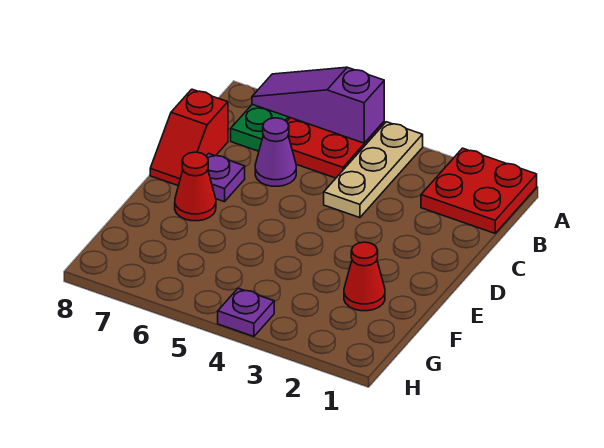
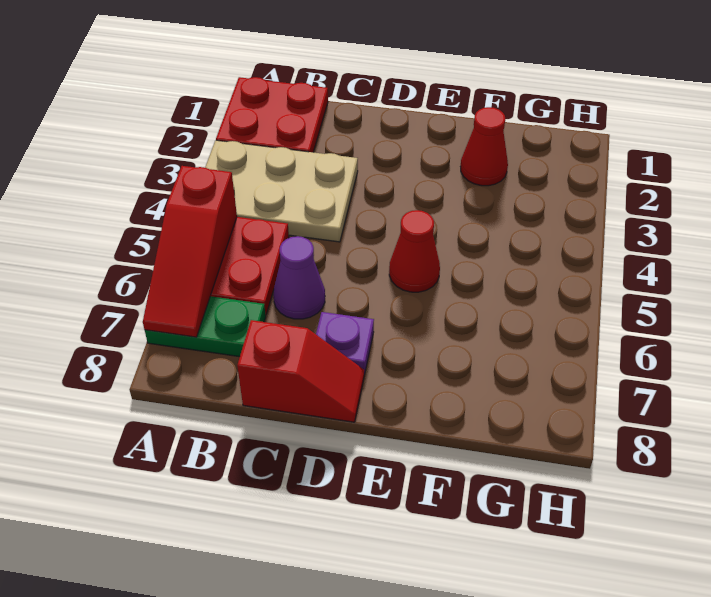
tan 1x3 plate [324,122,423,218] -> tan 2x3 plate [205,140,358,242]
purple 1x3 slope [252,67,384,143] -> red 1x3 slope [143,166,237,337]
red 1x1 cone [175,152,216,221] -> red 1x1 cone moved to [389,210,440,292]
purple 1x1 plate [218,288,274,336] -> none

